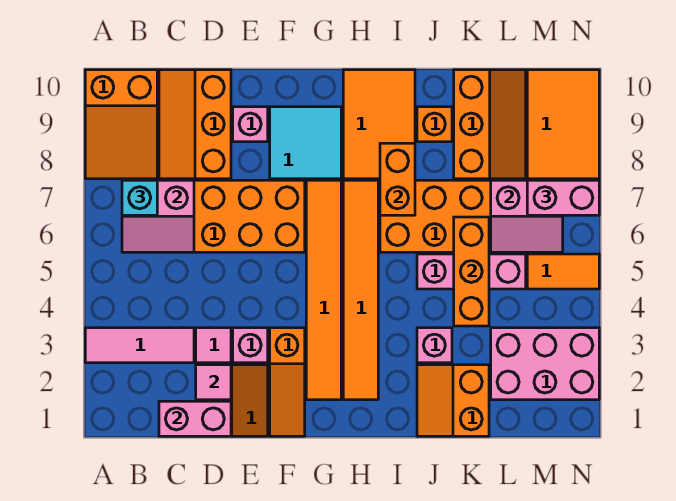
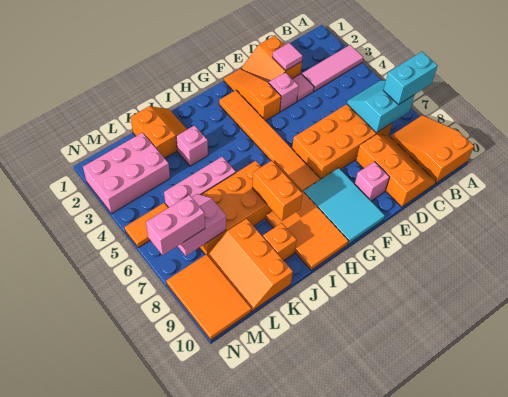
pink 2x2 slope [122,180,194,252] -> cyan 2x2 slope [347,80,414,133]
cyan 1x1 brick [122,180,157,215] -> cyan 1x2 brick [383,52,438,105]
pink 1x2 brick [159,401,231,436] -> none
cyan 2x2 tile [270,107,341,179] -> cyan 2x3 tile [304,168,385,244]
orange 1x6 tile [343,180,378,400] -> none
orange 1x3 brick [454,217,489,326] -> none

